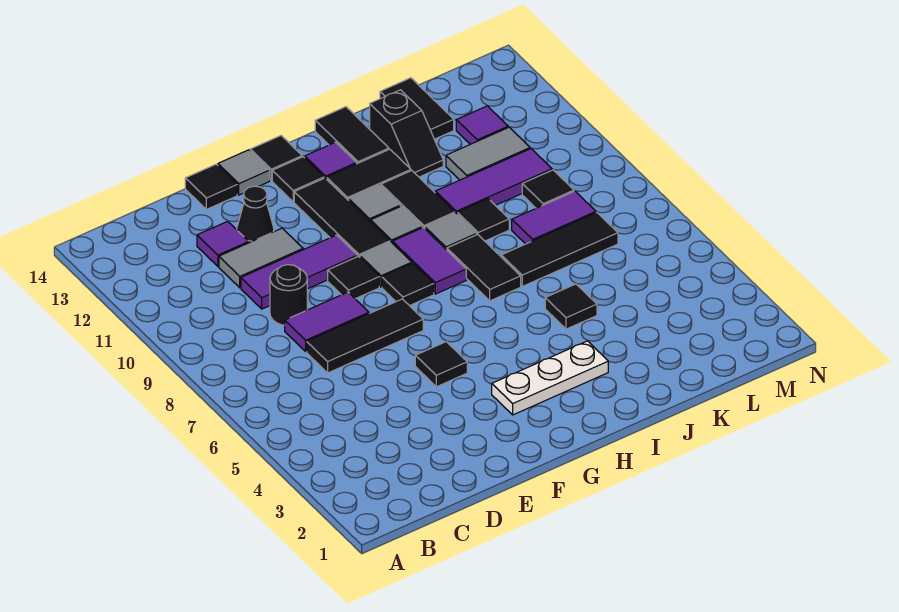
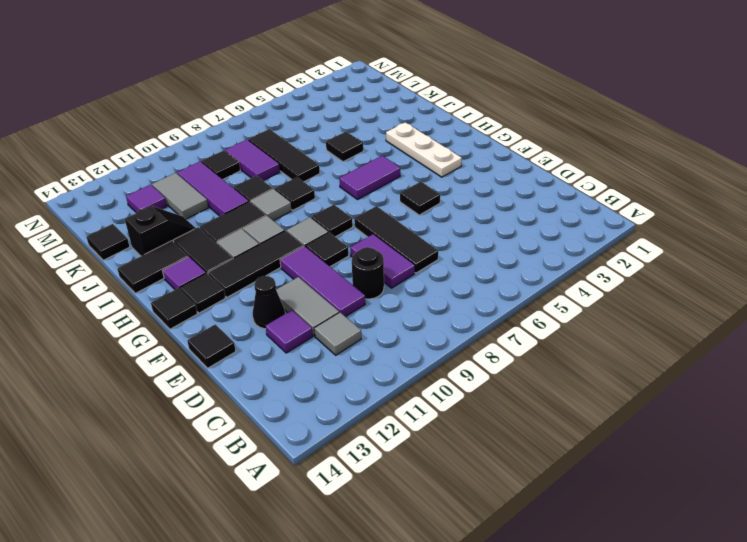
grey 1x1 tile [218,150,270,195] -> grey 1x1 tile moved to [314,312,361,355]
purple 1x2 tile [393,228,466,294] -> purple 1x2 tile moved to [339,156,400,199]
black 1x2 tile [447,234,521,301] -> black 1x1 tile [275,177,315,210]
black 1x2 tile [380,78,454,139] -> black 1x1 tile [86,224,130,260]

